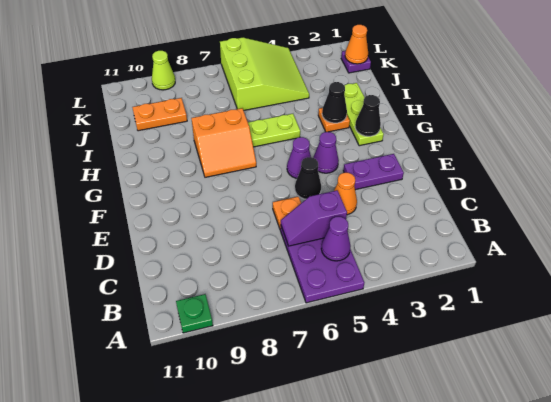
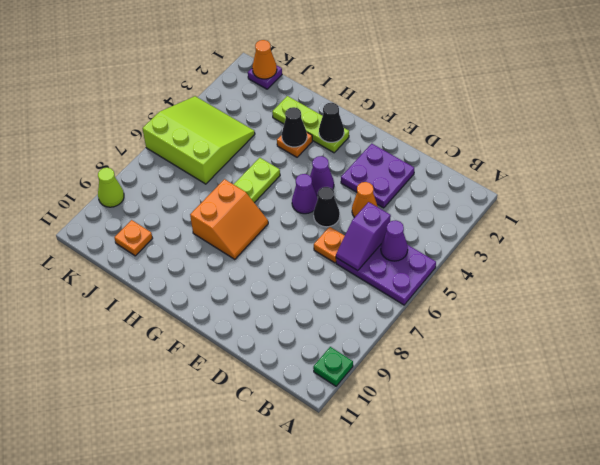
purple 1x2 plate [343,154,404,190] -> purple 2x2 plate [341,144,414,208]
orange 1x2 plate [132,98,187,131] -> orange 1x1 plate [114,220,153,256]

